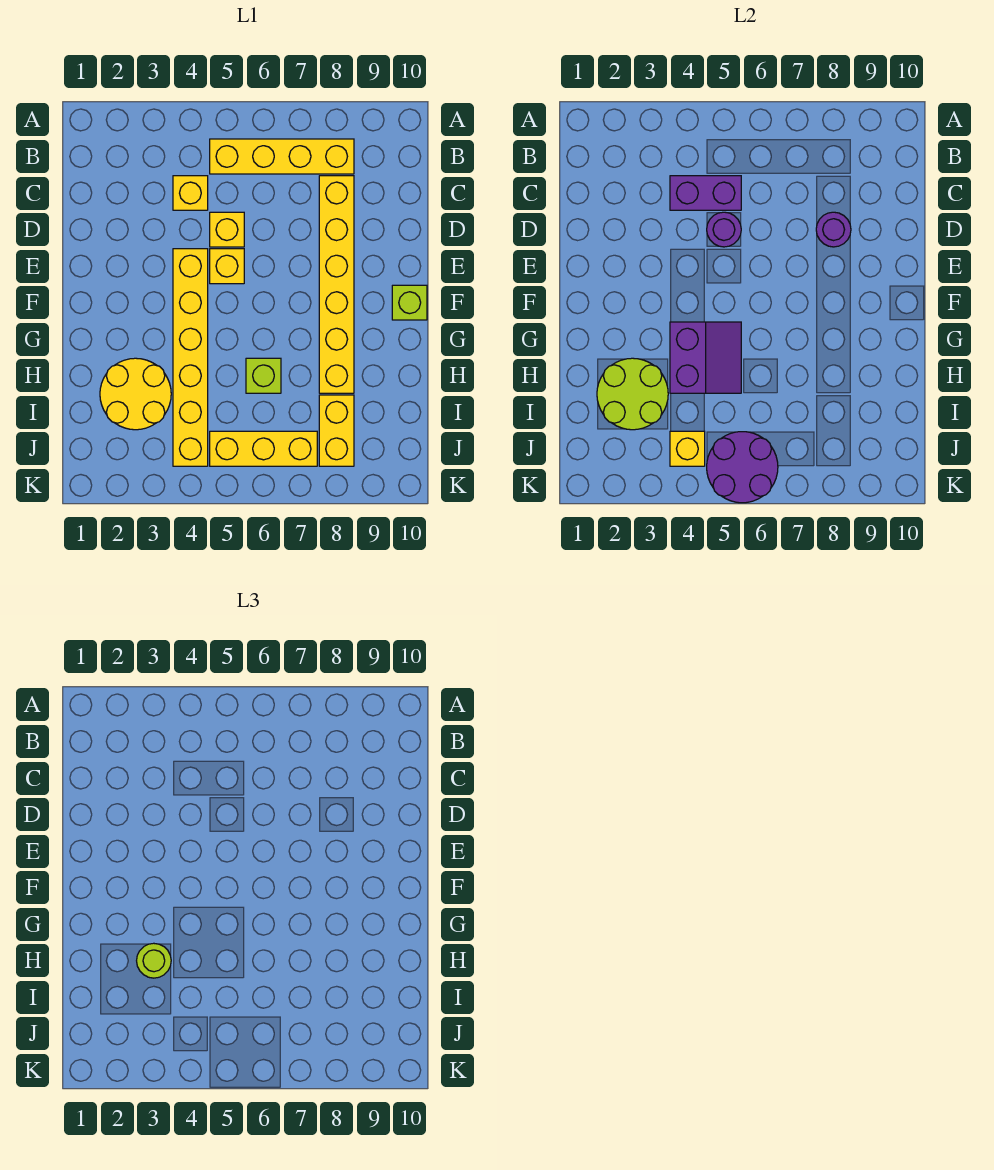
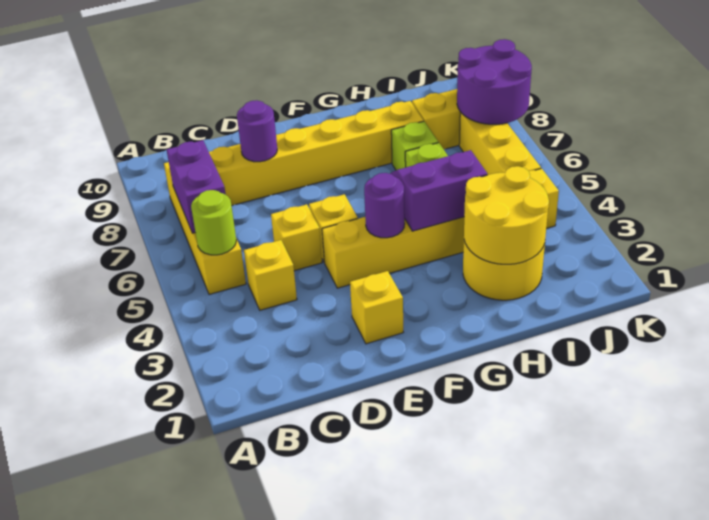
purple 1x2 brick [670,176,741,210] -> purple 1x2 brick moved to [167,140,226,233]
purple 1x1 round brick [707,212,741,247] -> purple 1x1 round brick moved to [364,173,405,238]
lime 1x1 brick [392,285,427,320] -> lime 1x1 brick moved to [391,121,438,170]
lime 2x2 round brick [597,358,668,430] -> yellow 2x2 round brick [464,166,549,264]
lime 1x1 round brick [137,943,171,978] -> lime 1x1 round brick moved to [191,190,236,255]
yellow 1x1 brick [670,431,705,466] -> yellow 1x1 brick moved to [350,271,403,344]
purple 2x2 round brick [707,432,778,503] -> purple 2x2 round brick moved to [457,39,532,124]

